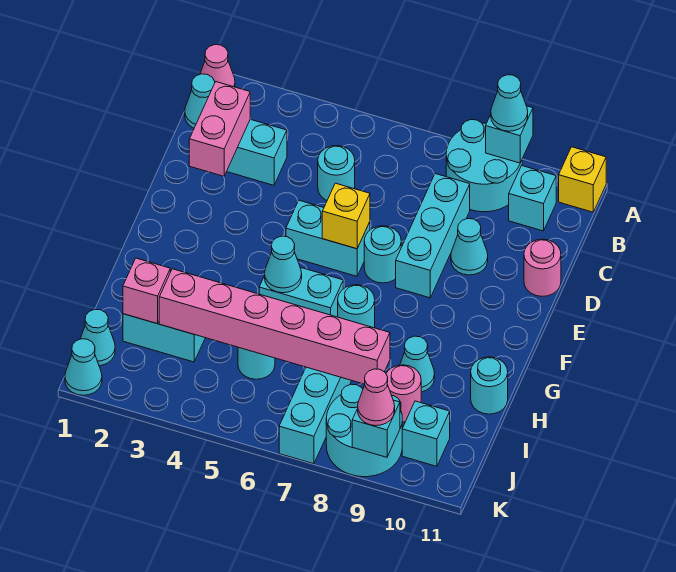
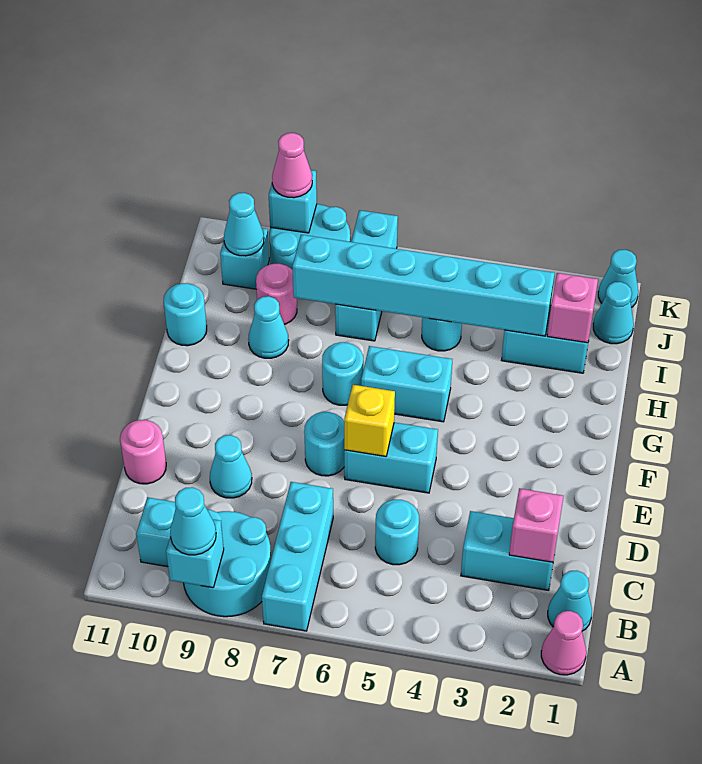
yellow 1x1 brick [559,147,606,212] -> none
pink 1x2 brick [189,82,250,176] -> pink 1x1 brick [509,488,563,562]
cyan 1x3 brick [396,174,470,298] -> cyan 1x3 brick moved to [262,482,333,631]
cyan 1x1 cone [265,236,302,293] -> cyan 1x1 cone moved to [224,193,264,256]
pink 1x6 brick [159,269,390,384] -> cyan 1x6 brick [292,235,555,336]

